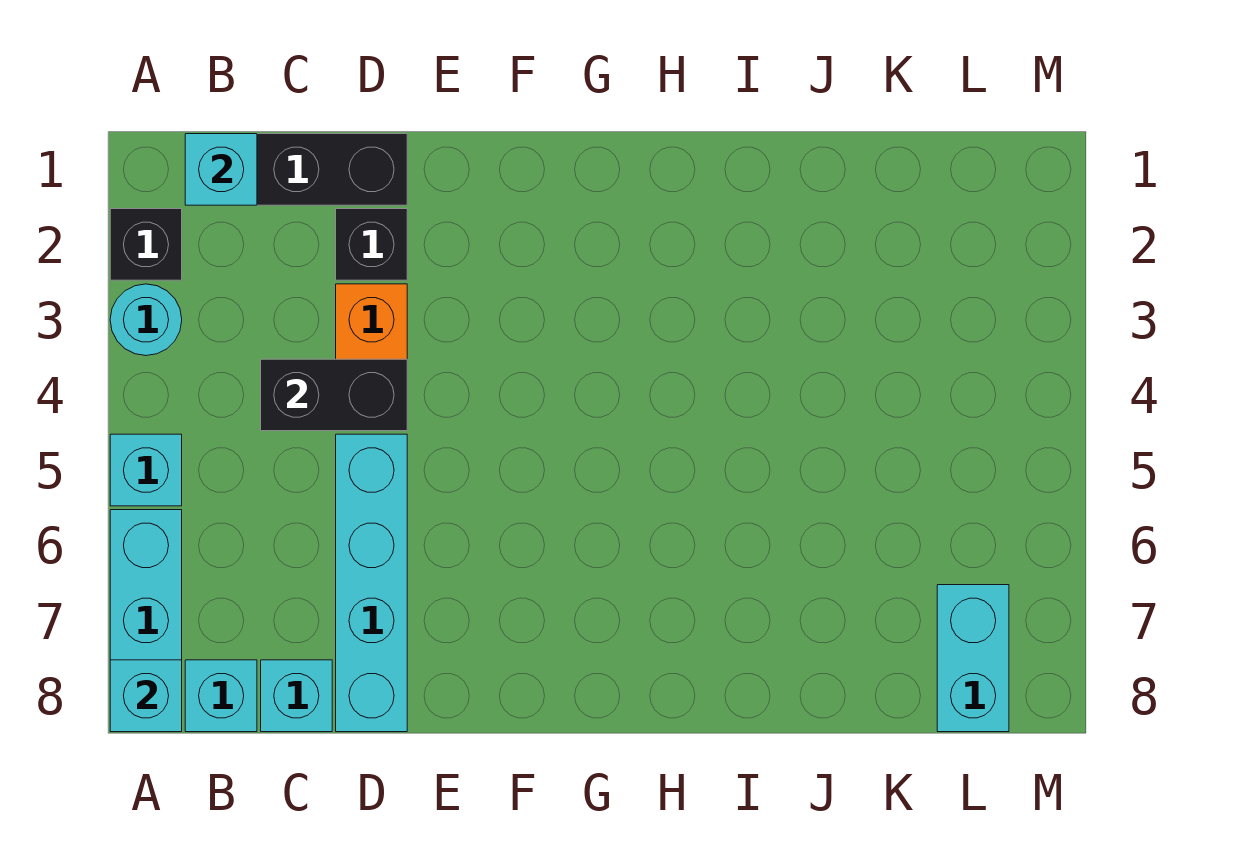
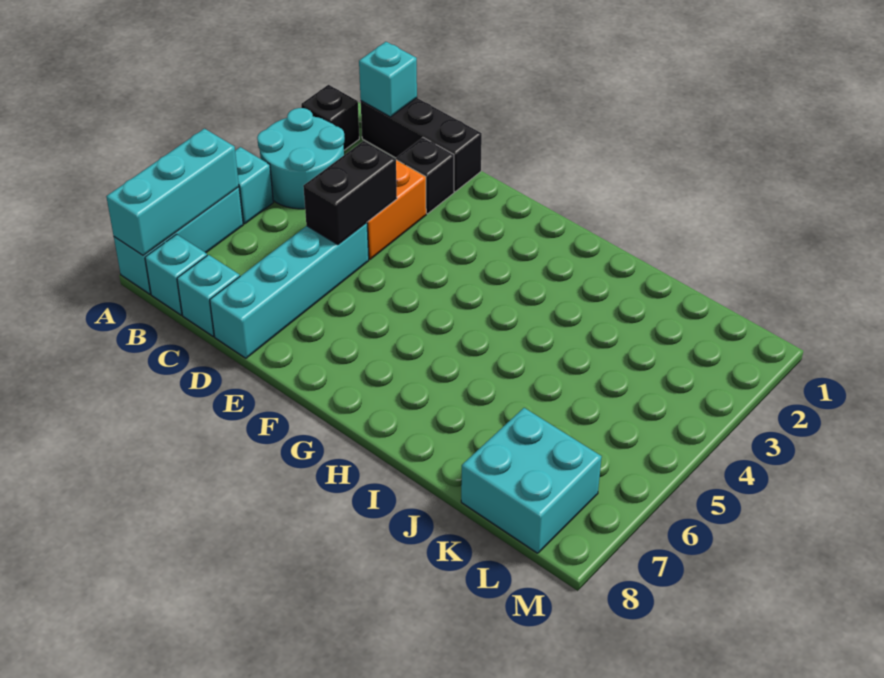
cyan 1x1 round brick [110,284,182,356] -> cyan 2x2 round brick [257,108,345,209]
cyan 1x1 brick [110,660,182,732] -> cyan 1x3 brick [106,129,239,256]
black 1x2 brick [261,359,407,431] -> black 1x2 brick turned to [303,141,397,244]
cyan 1x2 brick [937,585,1009,732] -> cyan 2x2 brick [461,408,602,553]

